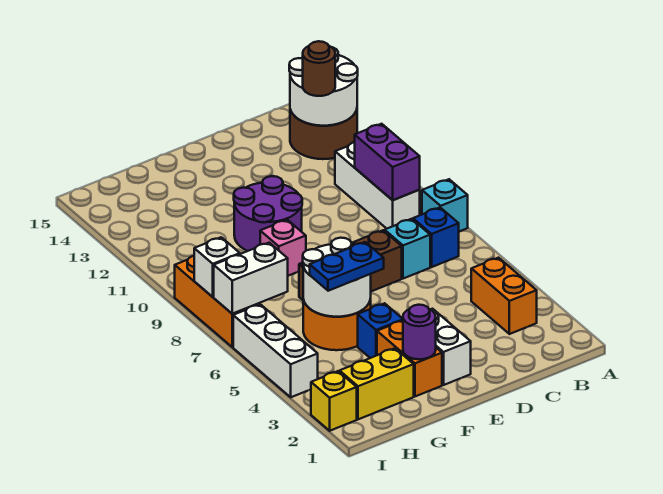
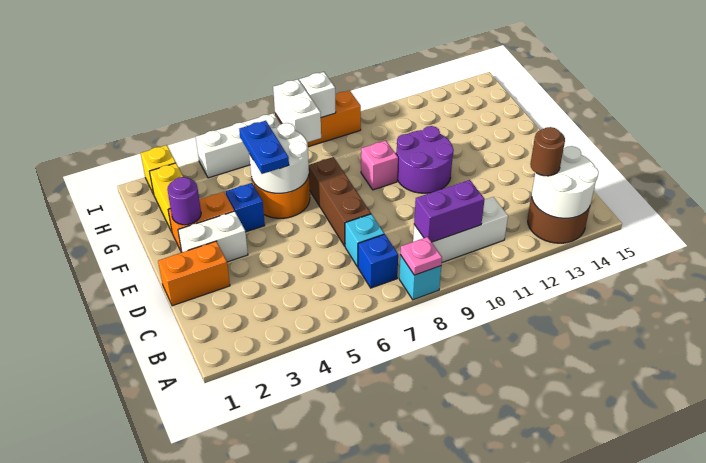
none -> pink 1x1 plate [400,237,442,275]
orange 1x2 brick [471,258,537,334] -> orange 1x2 brick moved to [158,241,230,306]

